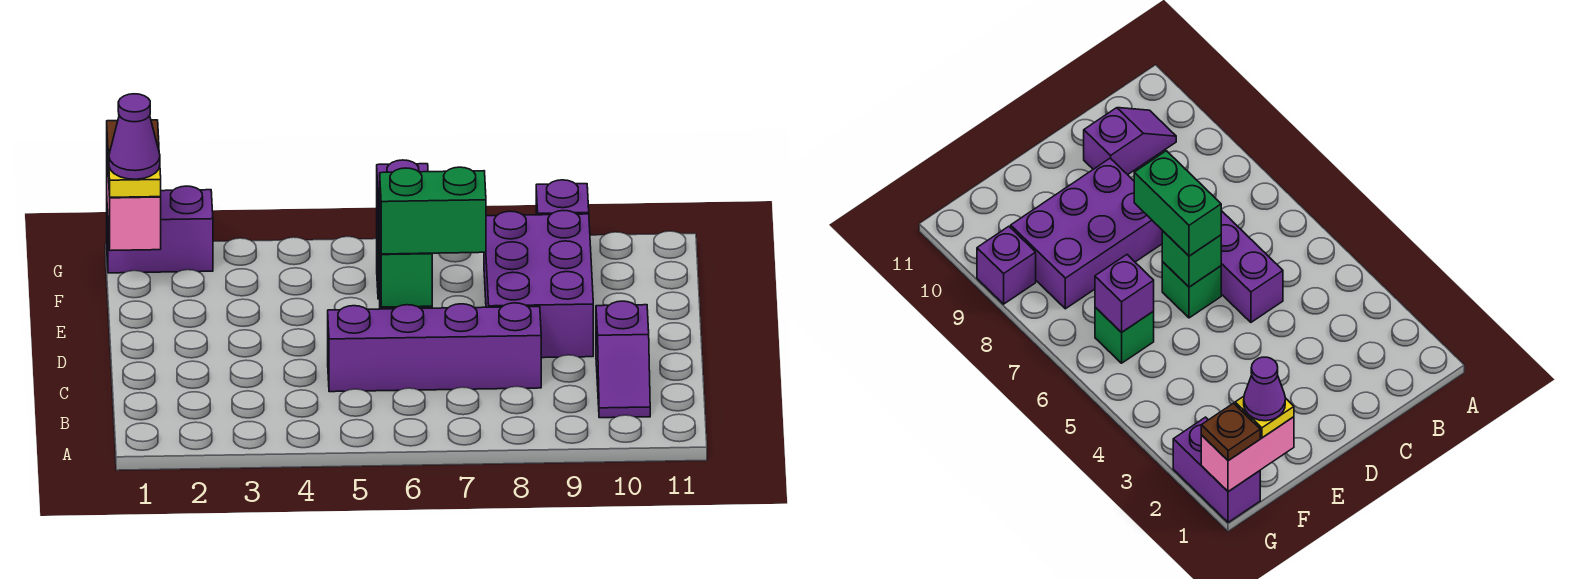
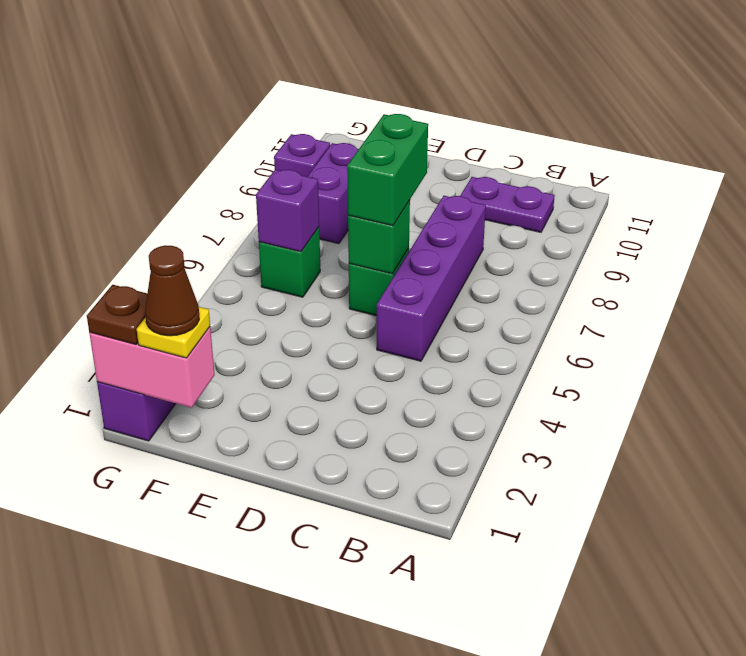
purple 1x2 slope [596,301,650,418] -> purple 1x2 plate [460,177,555,232]
purple 2x3 brick [484,211,593,358] -> purple 1x2 brick [307,143,359,244]
purple 1x1 cone [109,94,160,179] -> brown 1x1 cone [145,245,199,336]

